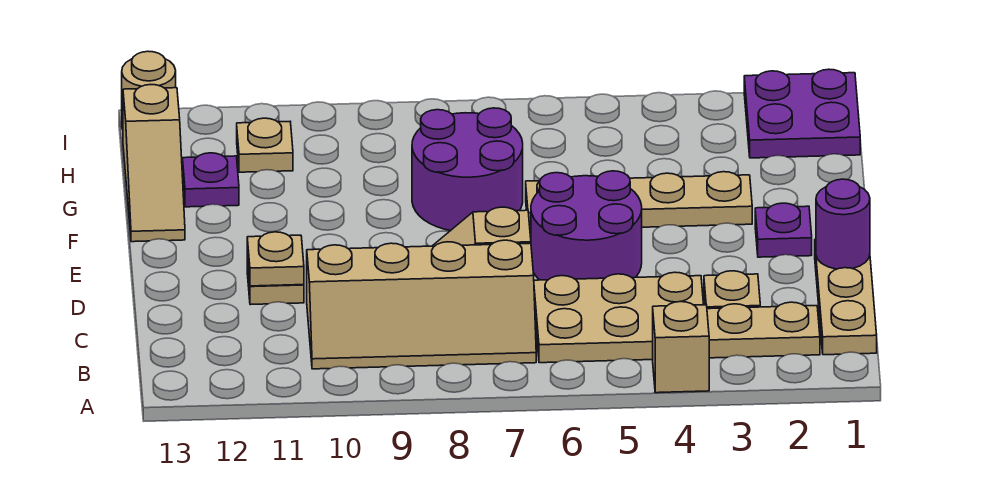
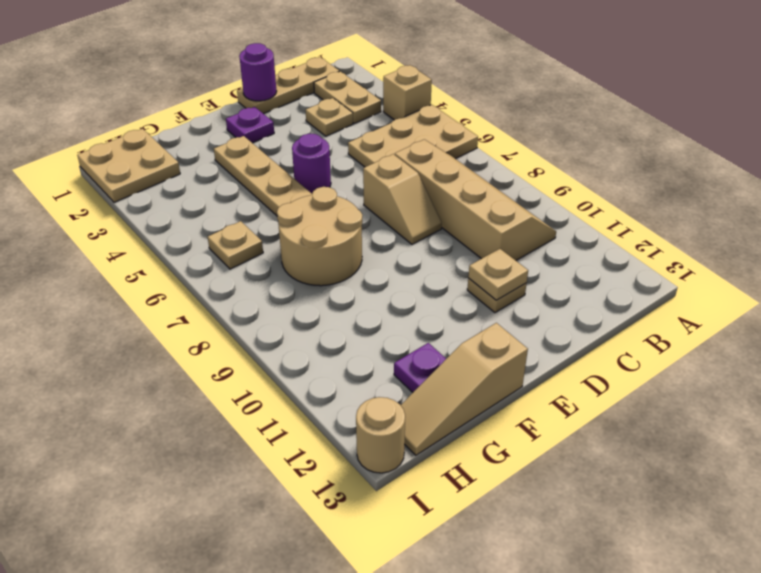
tan 2x3 plate [534,272,704,363] -> tan 2x3 plate turned to [348,105,478,167]
purple 2x2 round brick [531,171,642,280] -> purple 1x1 round brick [292,134,331,193]
purple 2x2 round brick [412,108,523,231] -> tan 2x2 round brick [277,187,363,286]
tan 1x3 slope [123,85,185,242] -> tan 1x3 slope turned to [401,323,528,455]
purple 2x2 plate [744,69,860,158] -> tan 2x2 plate [77,129,180,202]
tan 1x1 plate [237,118,293,172] -> tan 1x1 plate moved to [208,221,263,269]

